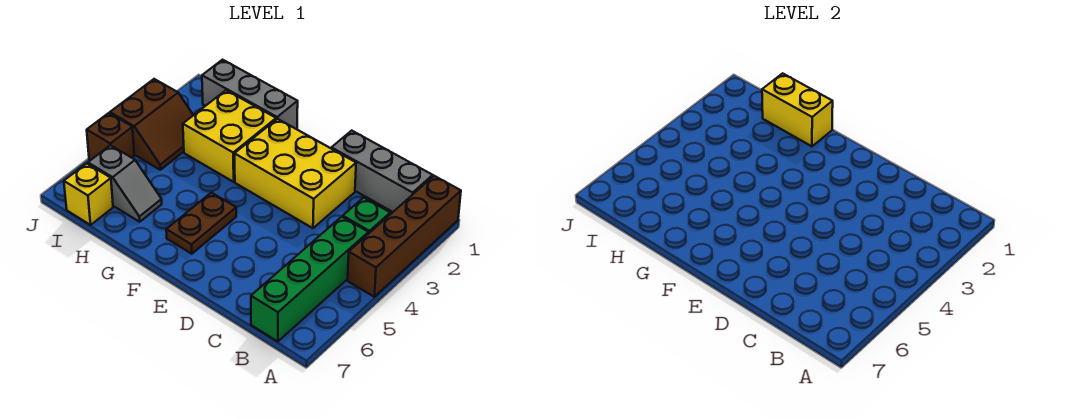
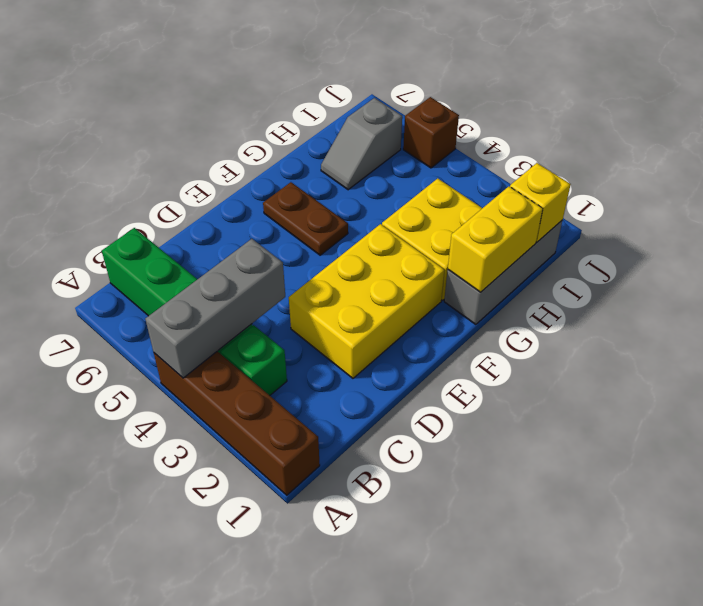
grey 1x3 brick [331,131,433,212] -> grey 1x3 brick moved to [145,239,285,378]
brown 2x2 slope [110,79,193,170] -> none
yellow 1x1 brick [64,163,113,225] -> yellow 1x1 brick moved to [510,163,571,242]

